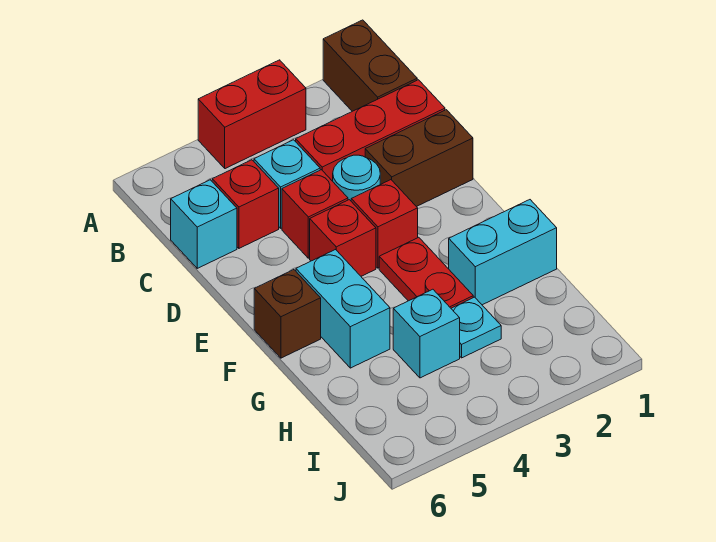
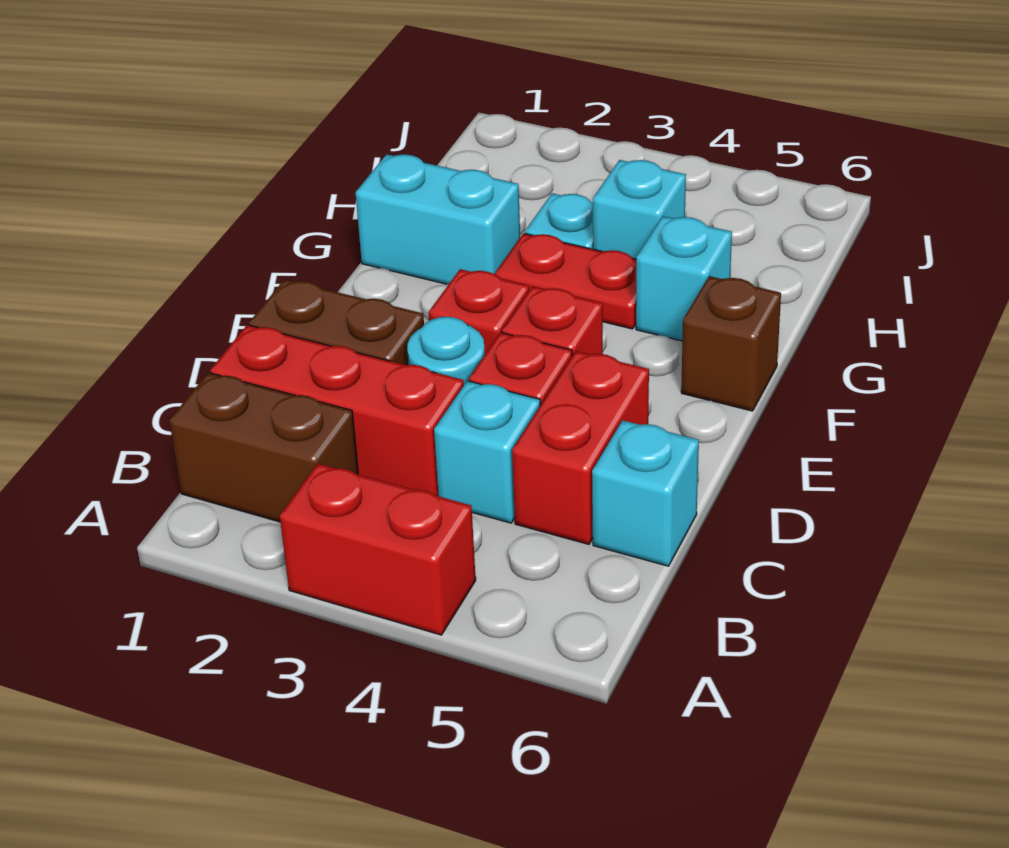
brown 1x2 brick [323,20,417,111] -> brown 1x2 brick turned to [169,373,358,522]
red 1x1 brick [212,160,279,248] -> red 1x2 brick [512,351,649,544]
red 1x2 plate [379,237,473,308] -> red 1x2 plate turned to [495,233,636,329]
cyan 1x2 brick [296,250,390,368] -> cyan 1x1 brick [636,216,732,341]

